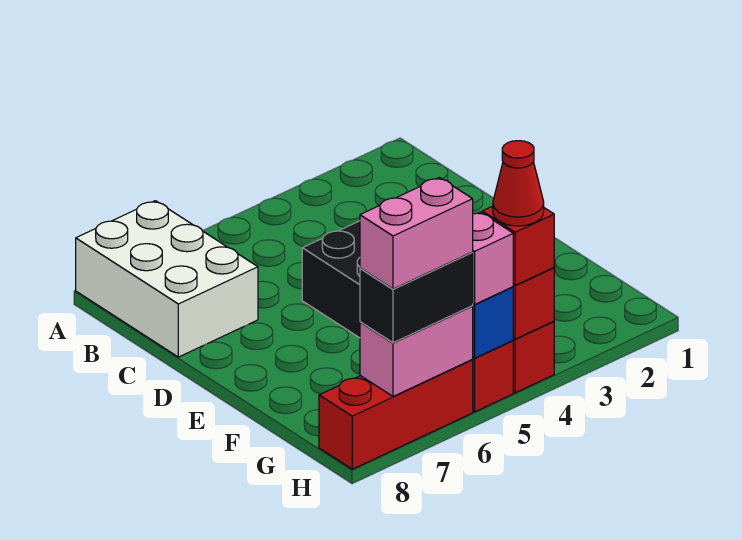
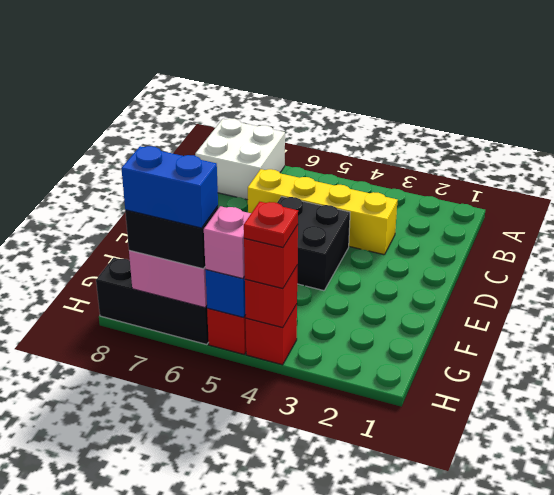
white 2x3 brick [76,201,258,357] -> white 2x2 brick [195,119,285,200]
none -> yellow 1x4 brick [248,169,398,255]
red 1x1 cone [493,141,544,226] -> red 1x1 plate [244,202,298,247]
red 1x3 brick [319,360,473,469] -> black 1x3 brick [96,258,209,345]
pink 1x2 brick [360,178,473,289] -> blue 1x2 brick [121,146,218,228]

